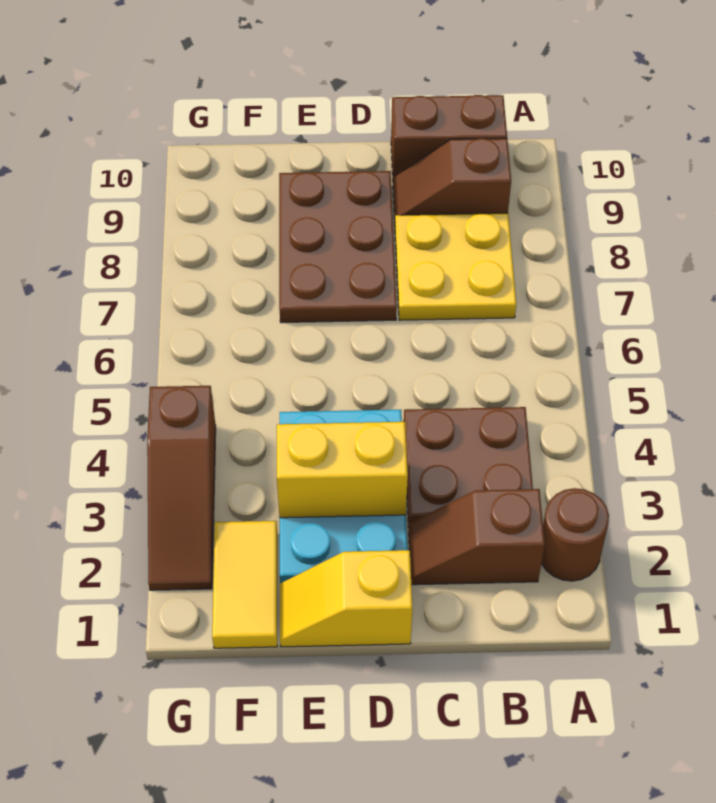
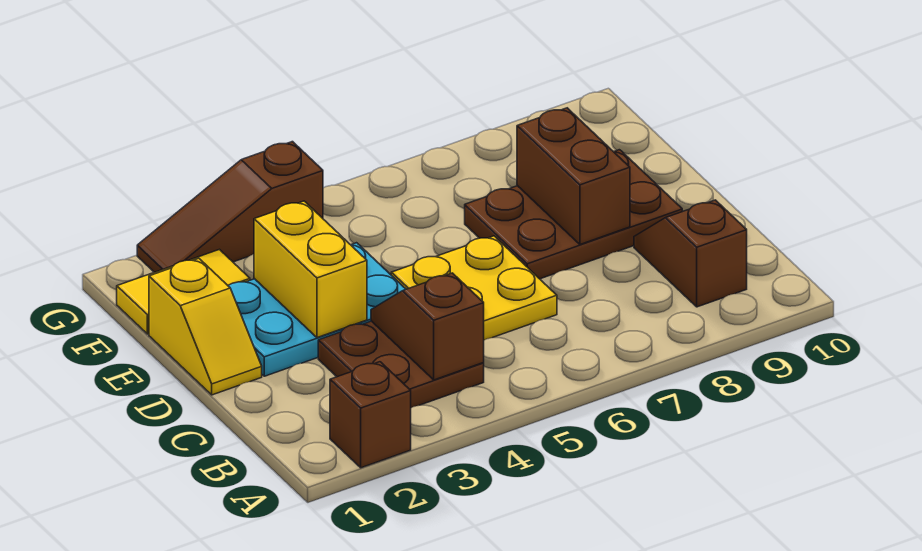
brown 1x1 round brick [541,488,609,581] -> brown 1x1 brick [330,362,411,468]
brown 1x2 slope [409,489,545,585] -> brown 1x2 slope moved to [371,273,484,380]
yellow 2x2 plate [395,213,516,320] -> yellow 2x2 plate moved to [391,236,557,340]
brown 1x2 brick [391,95,507,177] -> brown 1x2 brick moved to [517,108,630,244]
yellow 1x2 slope [280,550,412,647] -> yellow 1x2 slope turned to [149,258,262,395]

